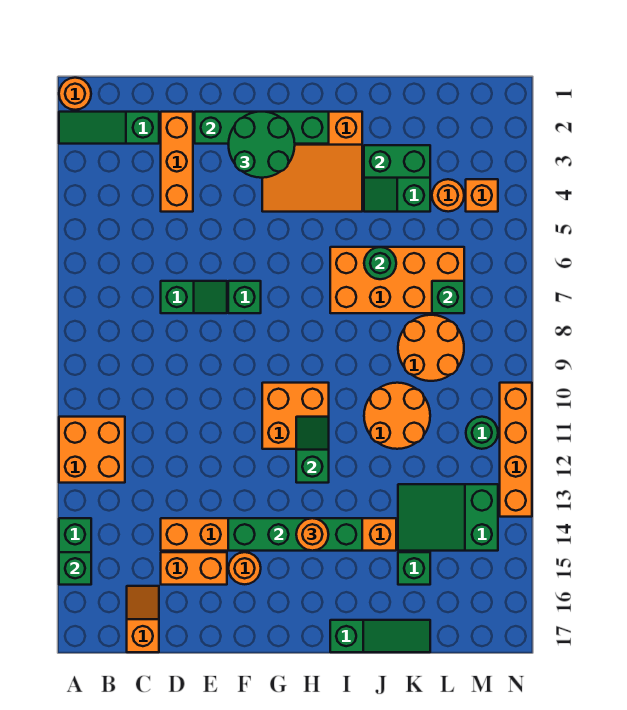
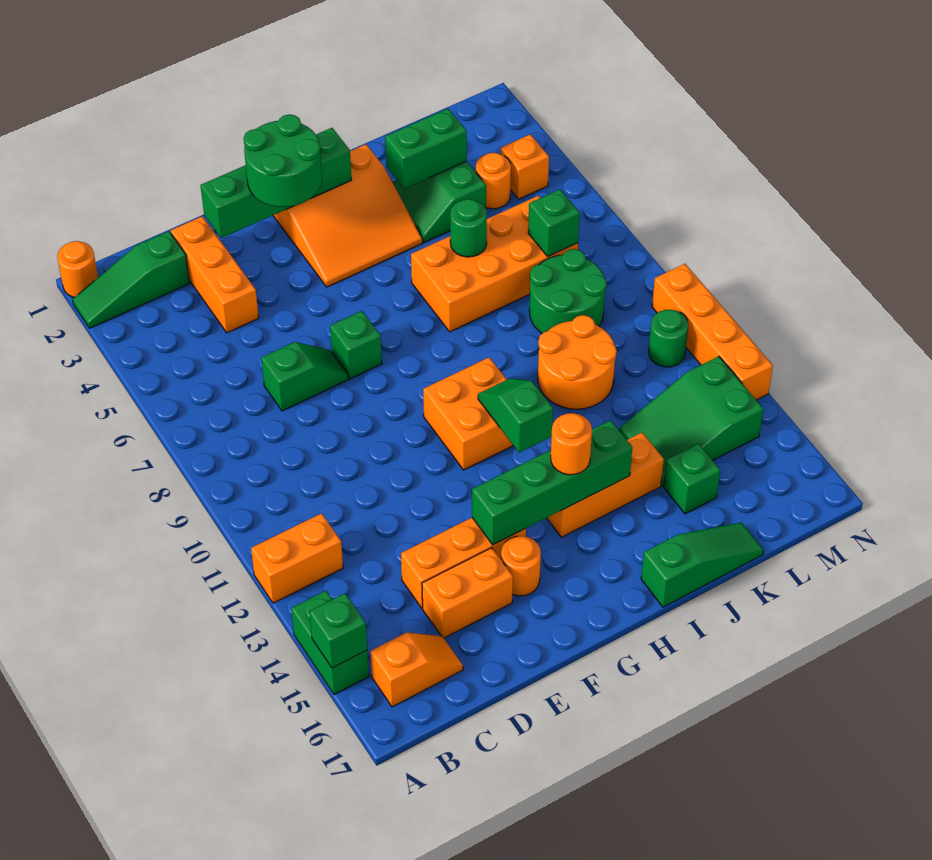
orange 2x2 brick [59,417,125,483] -> orange 1x2 brick [251,513,343,603]
orange 1x2 slope [127,586,159,652] -> orange 1x2 slope turned to [370,633,463,707]
orange 2x2 round brick [398,315,464,381] -> green 2x2 round brick [529,249,606,333]

